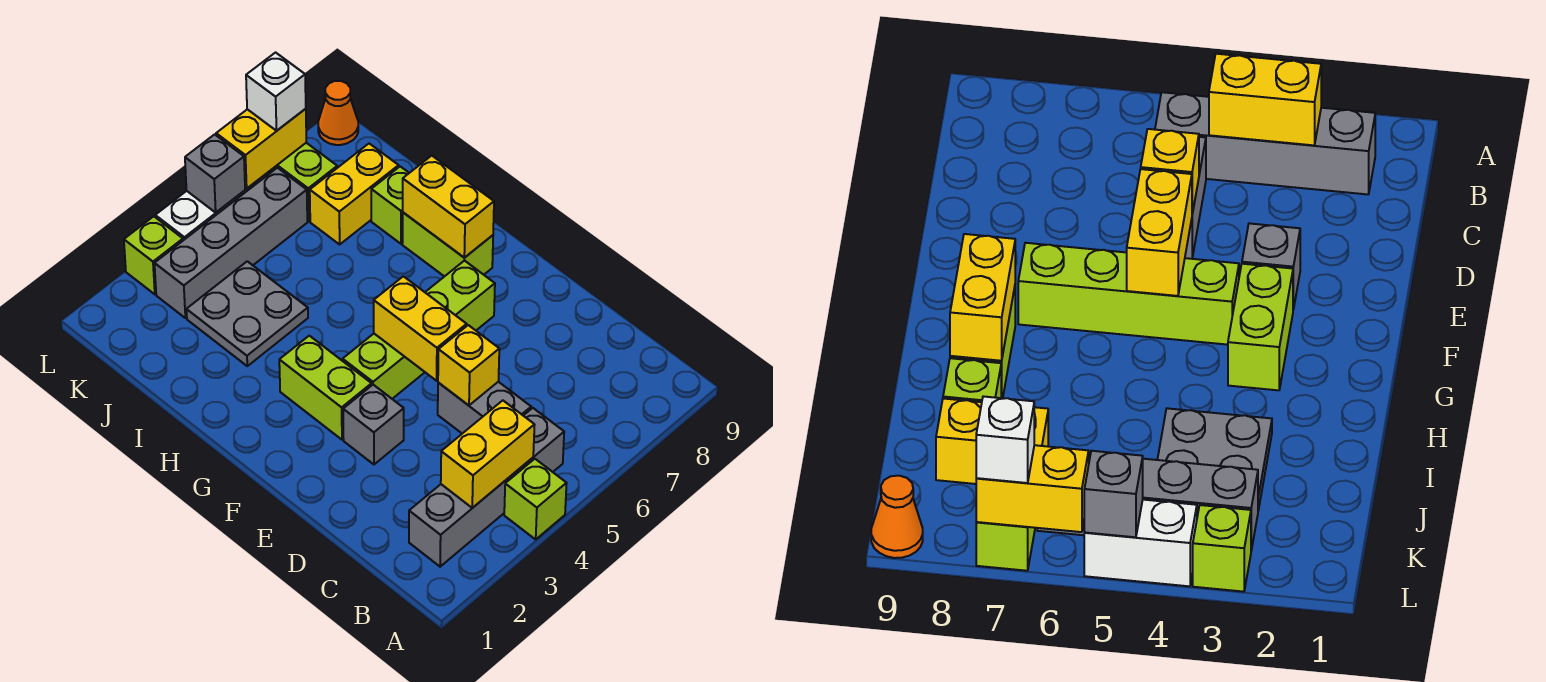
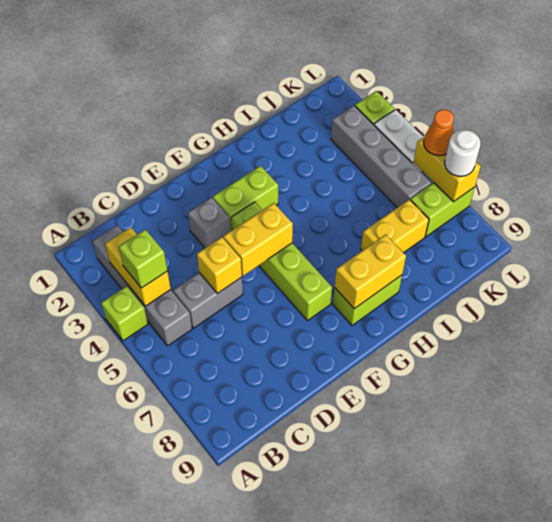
grey 2x2 plate [186,261,308,366] -> none
lime 1x1 brick [371,166,409,244] -> lime 1x1 brick moved to [119,229,168,288]
yellow 1x2 brick [310,144,399,244] -> yellow 1x2 brick turned to [361,199,429,253]
grey 1x1 brick [185,134,245,212] -> none
white 1x1 brick [246,53,306,131] -> white 1x1 round brick [445,130,480,176]
orange 1x1 cone [318,81,358,145] -> orange 1x1 cone moved to [424,109,454,156]

